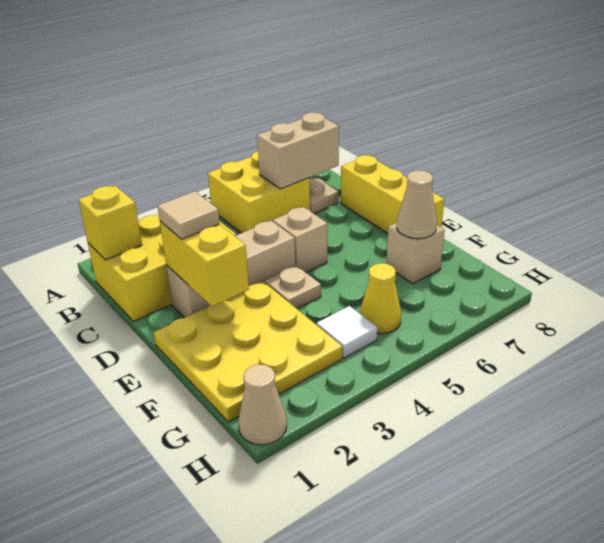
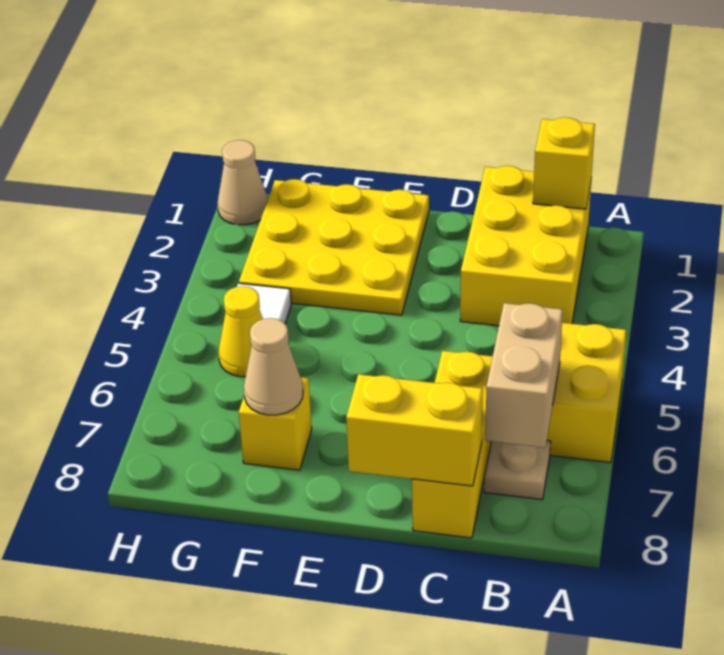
yellow 1x3 brick [341,155,444,234] -> yellow 1x3 brick turned to [412,351,493,538]
tan 1x3 brick [166,221,295,318] -> none
yellow 1x2 brick [160,221,249,306] -> yellow 1x2 brick moved to [346,374,483,486]
tan 1x1 tile [158,191,220,239] -> none
tan 1x1 brick [273,207,327,272] -> none
tan 1x1 plate [265,266,321,309] -> none
tan 1x1 brick [386,222,445,284] -> yellow 1x1 brick [239,377,312,470]

